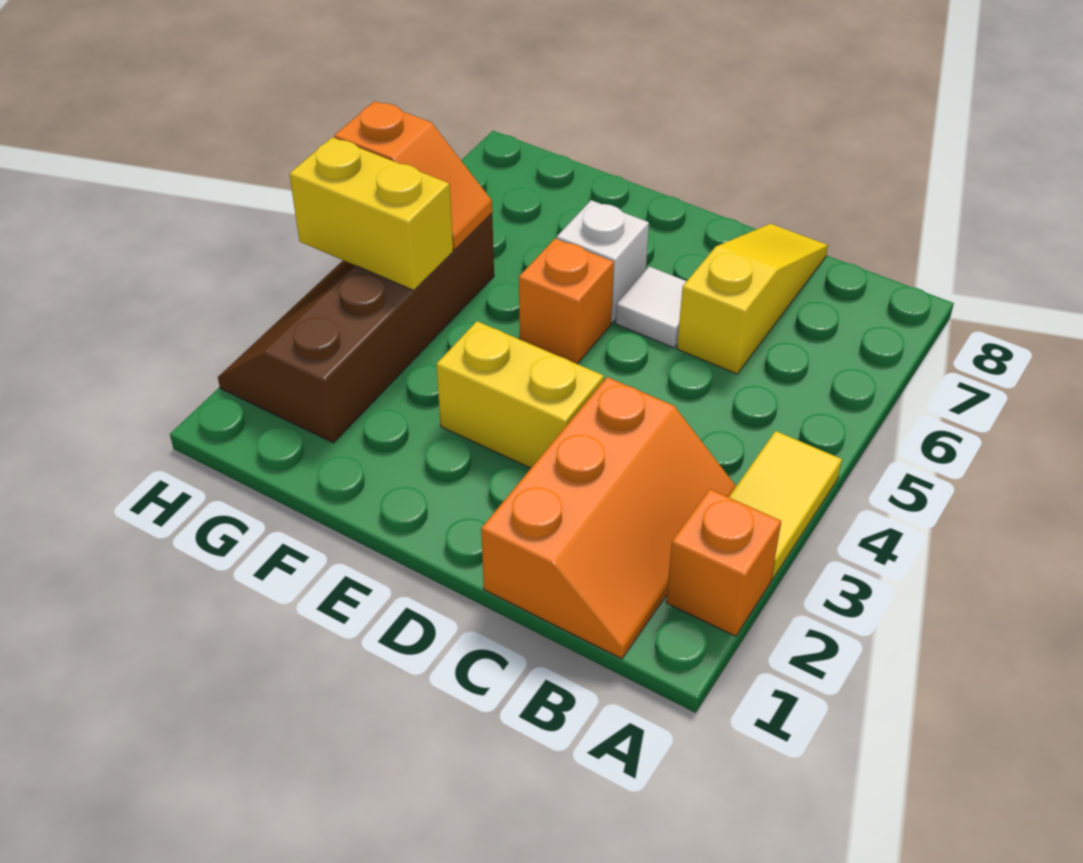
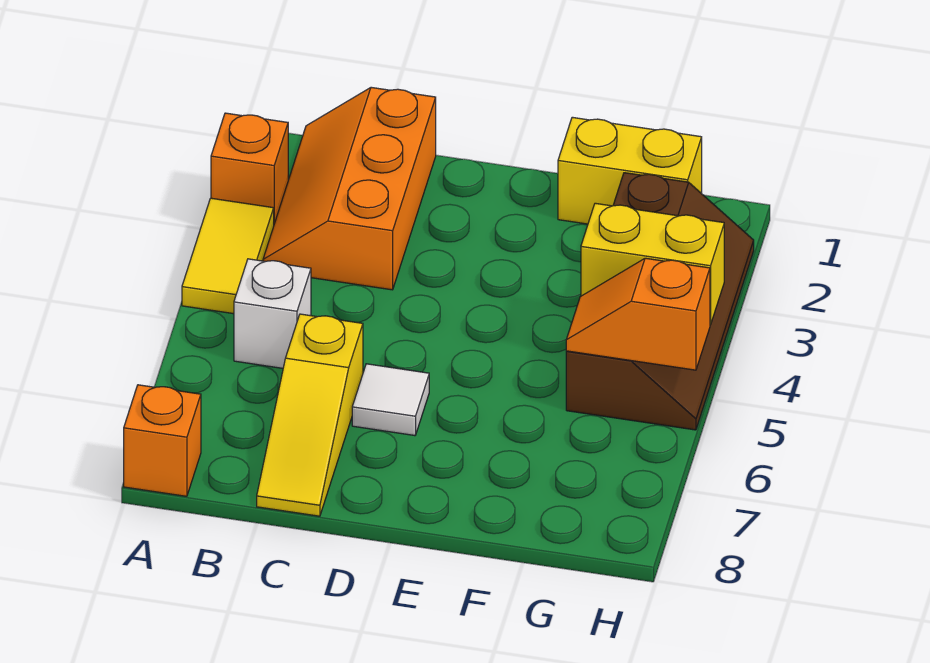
yellow 1x2 brick [436,321,604,468] -> yellow 1x2 brick moved to [558,117,702,224]
orange 1x1 brick [519,238,614,364] -> orange 1x1 brick moved to [124,385,201,496]
white 1x1 brick [557,200,649,322] -> white 1x1 brick moved to [234,259,311,368]

